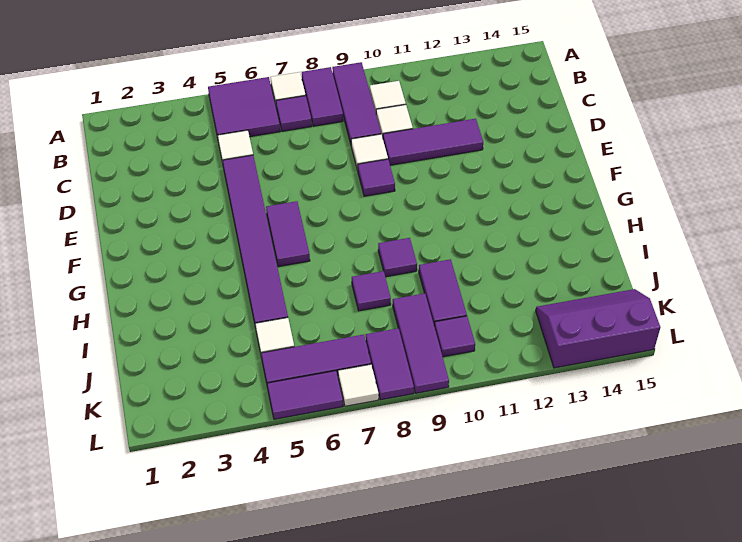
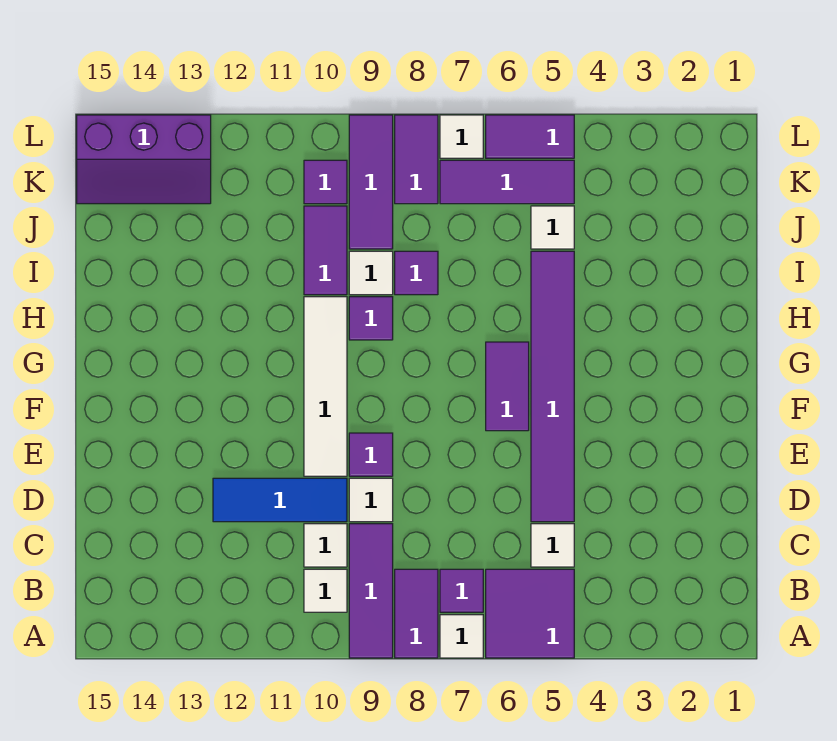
purple 1x3 tile [383,119,483,165] -> blue 1x3 tile [213,478,347,522]
none -> white 1x4 tile [304,297,347,476]
none -> white 1x1 tile [349,251,393,295]

